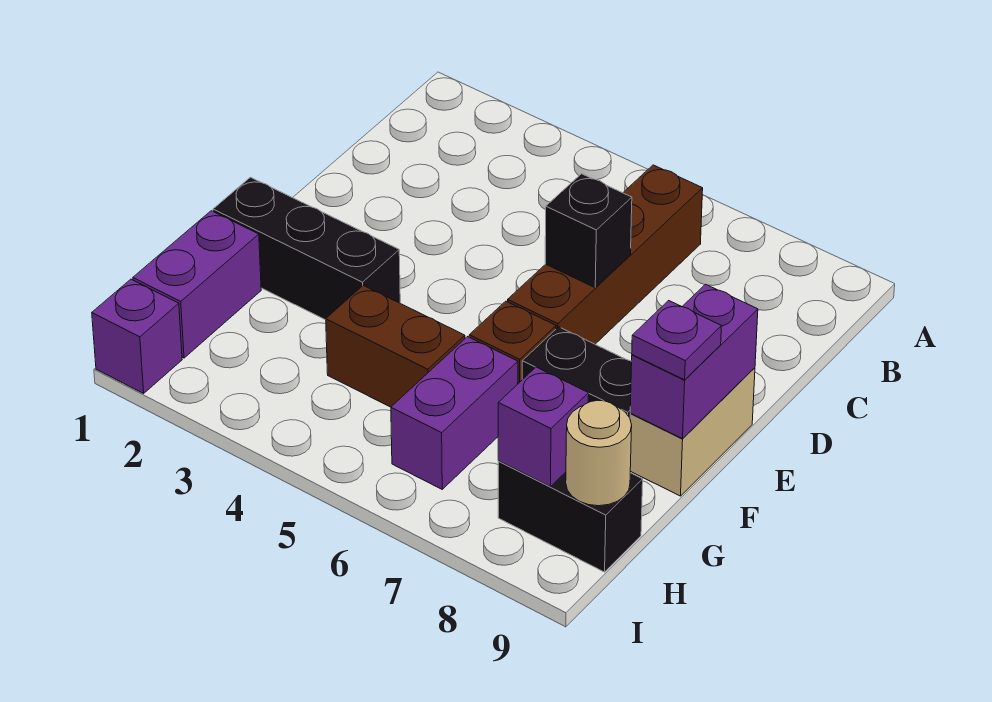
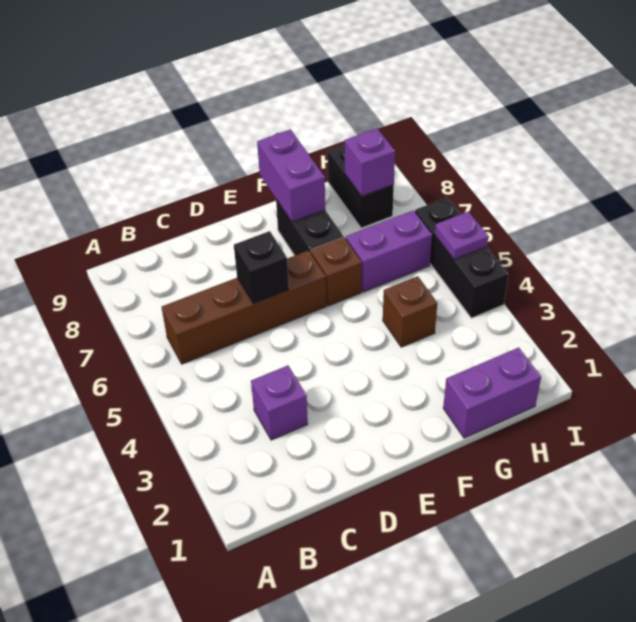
tan 1x2 brick [630,368,755,496] -> none
purple 1x2 brick [630,284,758,439] -> purple 1x2 brick turned to [257,130,325,222]
black 1x3 brick [213,177,400,320] -> black 1x3 brick moved to [415,198,508,318]
purple 1x1 plate [632,301,721,380] -> purple 1x1 plate moved to [435,211,488,260]
brown 1x2 brick [326,285,465,407] -> brown 1x1 brick [383,276,437,347]
tan 1x1 round brick [566,400,632,506] -> none
purple 1x1 brick [92,279,182,393] -> purple 1x1 brick moved to [251,366,308,440]

